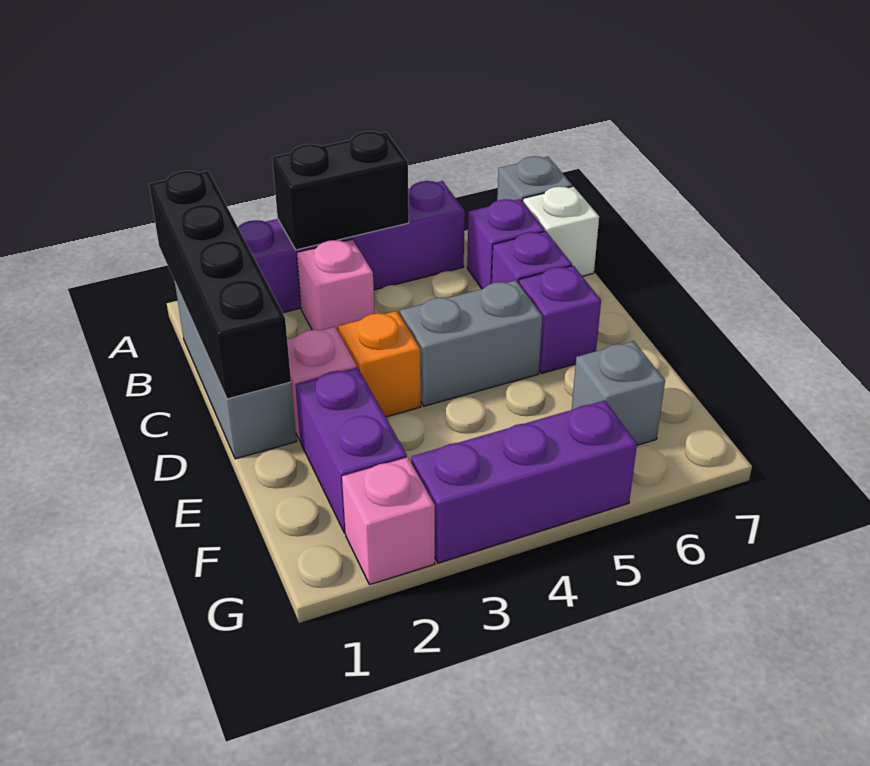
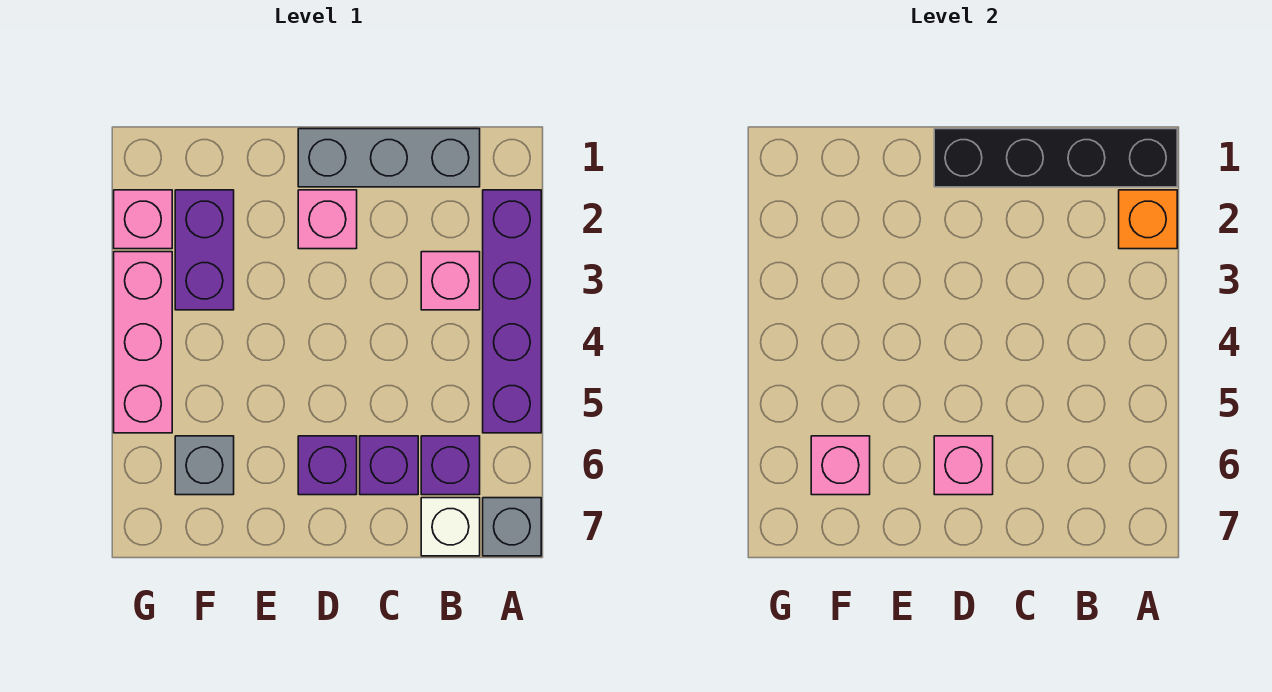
black 1x2 brick [272,131,409,250] -> none
orange 1x1 brick [338,311,421,417] -> orange 1x1 brick moved to [1119,190,1177,249]
grey 1x2 brick [400,280,542,406] -> none
none -> pink 1x1 brick [934,436,993,495]
purple 1x2 brick [295,367,407,533] -> purple 1x2 brick turned to [175,190,234,310]
none -> pink 1x1 brick [811,436,870,495]
purple 1x3 brick [411,400,637,563] -> pink 1x3 brick [114,252,172,433]

